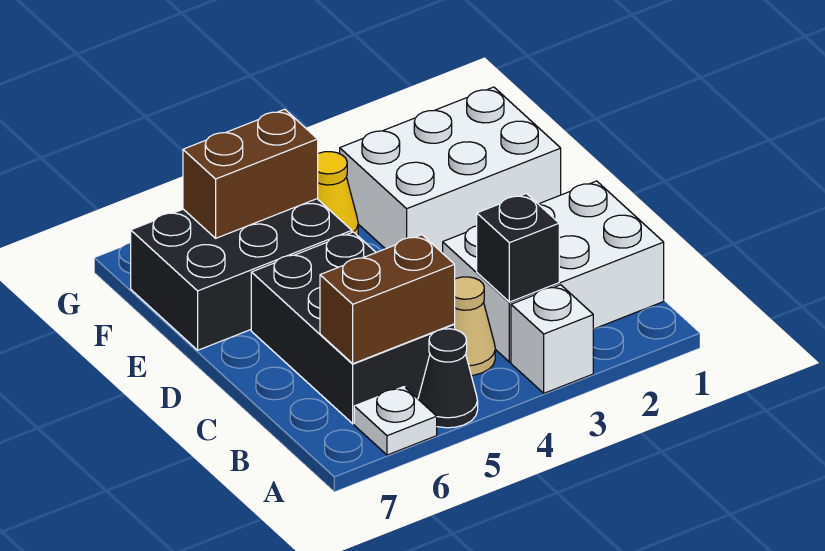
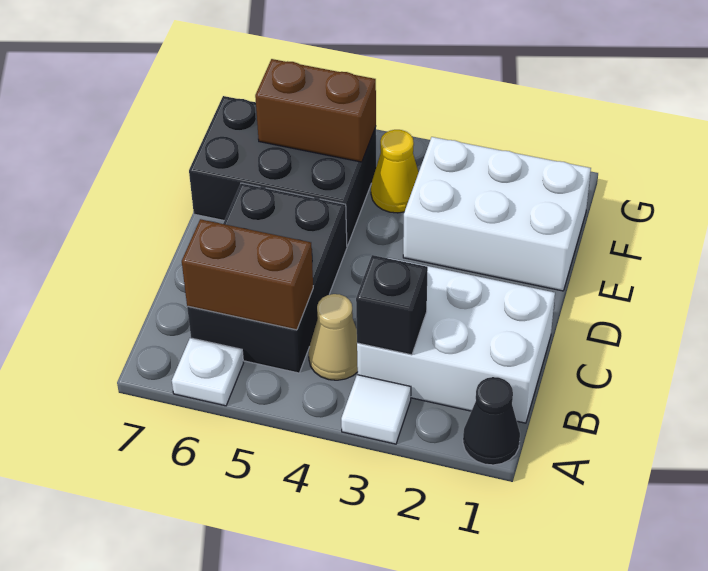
white 1x1 brick [511,285,593,393] -> white 1x1 tile [341,375,411,444]
black 1x1 cone [418,329,478,428] -> black 1x1 cone moved to [463,377,520,465]

